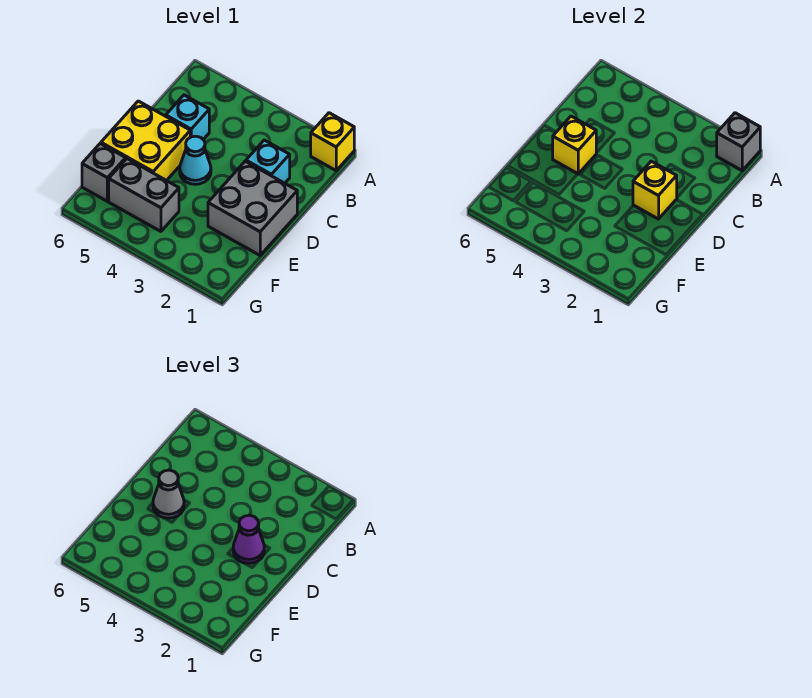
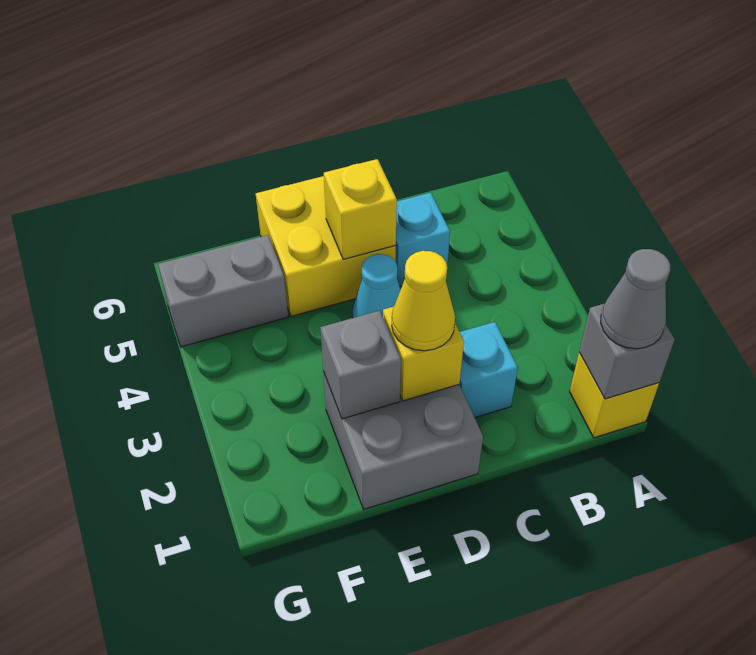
purple 1x1 cone [233,515,264,563] -> yellow 1x1 cone [392,251,455,351]
grey 1x1 cone [153,470,184,518] -> grey 1x1 cone moved to [601,249,670,349]
grey 1x2 brick [109,159,179,231] -> grey 1x2 brick turned to [158,235,288,347]
grey 1x1 brick [82,143,126,201] -> grey 1x1 brick moved to [320,311,401,419]

